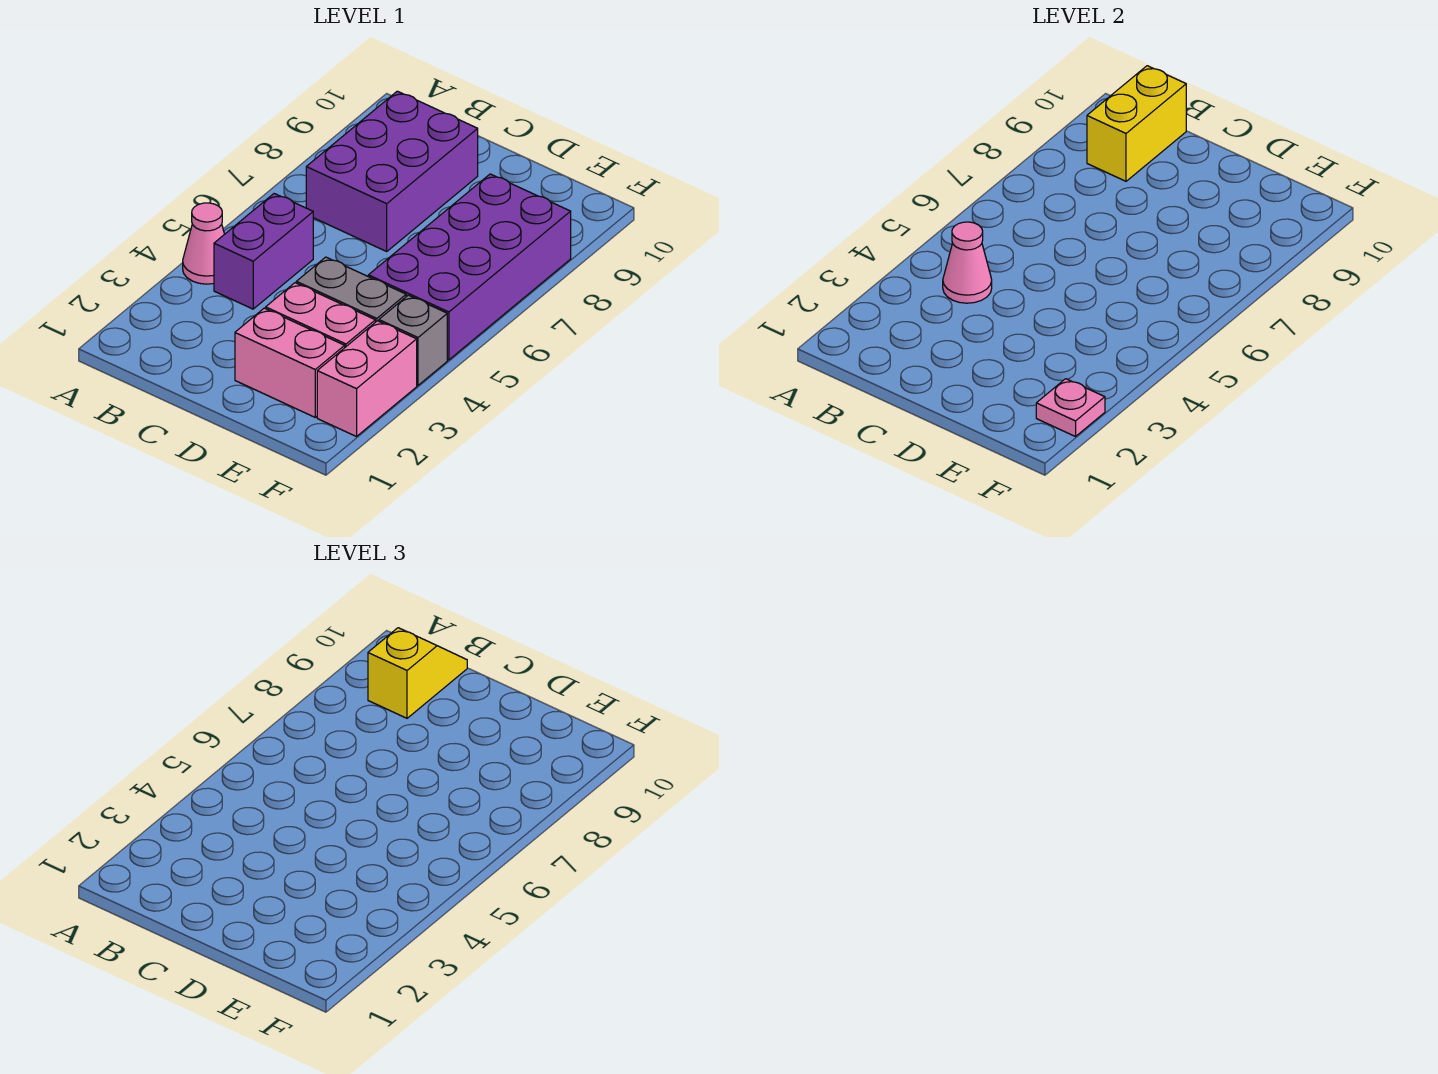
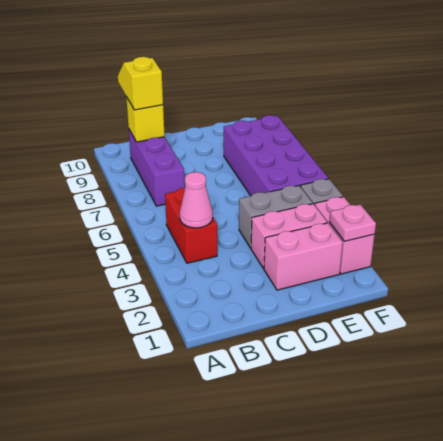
pink 1x1 cone [183,203,224,284] -> none
purple 1x2 brick [214,194,313,309] -> red 1x2 brick [165,188,217,263]
purple 2x3 brick [306,91,478,251] -> purple 1x3 brick [129,130,185,206]
yellow 1x2 brick [1087,66,1186,181] -> yellow 1x1 brick [126,97,165,142]

